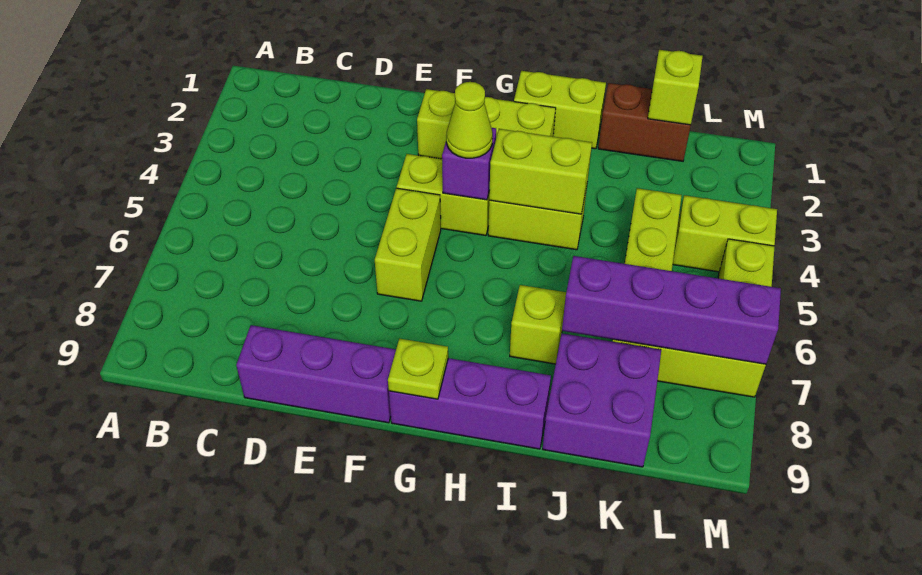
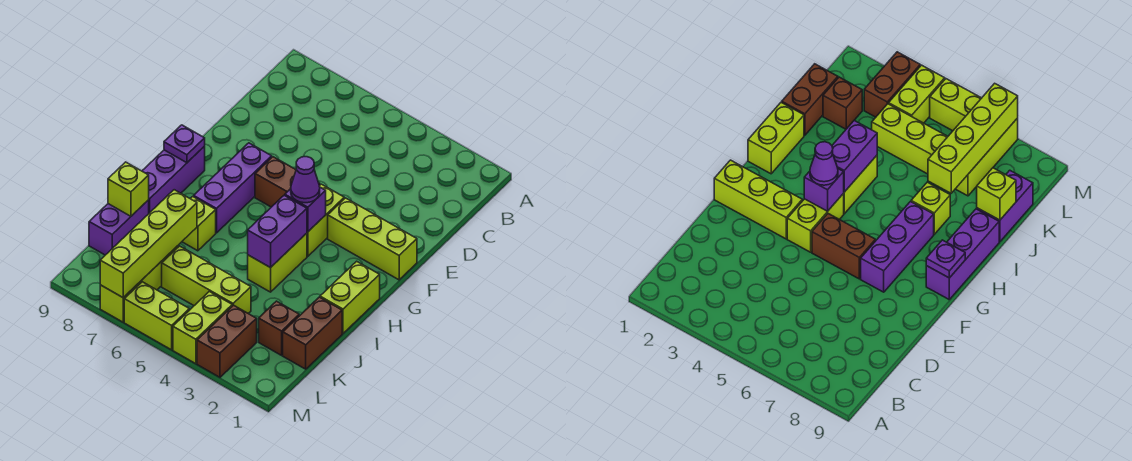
purple 1x3 brick [236,325,396,423] -> purple 1x3 brick moved to [194,143,272,233]
lime 1x3 brick [417,89,556,159] -> lime 1x3 brick turned to [328,198,417,280]
lime 1x2 brick [375,188,441,301] -> brown 1x2 brick [255,157,320,207]
lime 1x1 cone [446,82,493,158] -> purple 1x1 cone [291,157,320,203]
lime 1x1 plate [388,339,448,399] -> purple 1x1 plate [164,125,205,163]
lime 1x2 brick [489,129,592,214] -> purple 1x2 brick [248,195,307,268]
purple 1x4 brick [562,256,781,364] -> lime 1x4 brick [100,190,197,298]
purple 2x2 brick [543,333,661,467] -> purple 1x2 brick [89,200,149,255]
lime 1x1 brick [648,50,703,125] -> lime 1x1 brick moved to [108,162,149,216]
none -> brown 1x1 brick [259,301,299,355]
none -> brown 1x2 brick [197,305,257,377]

